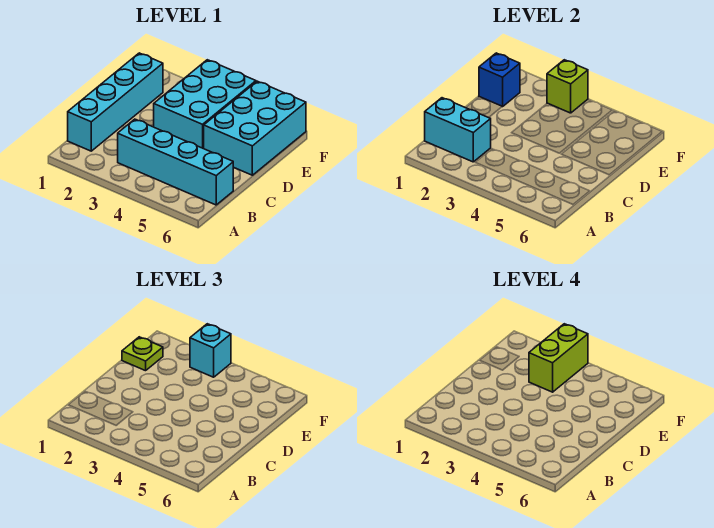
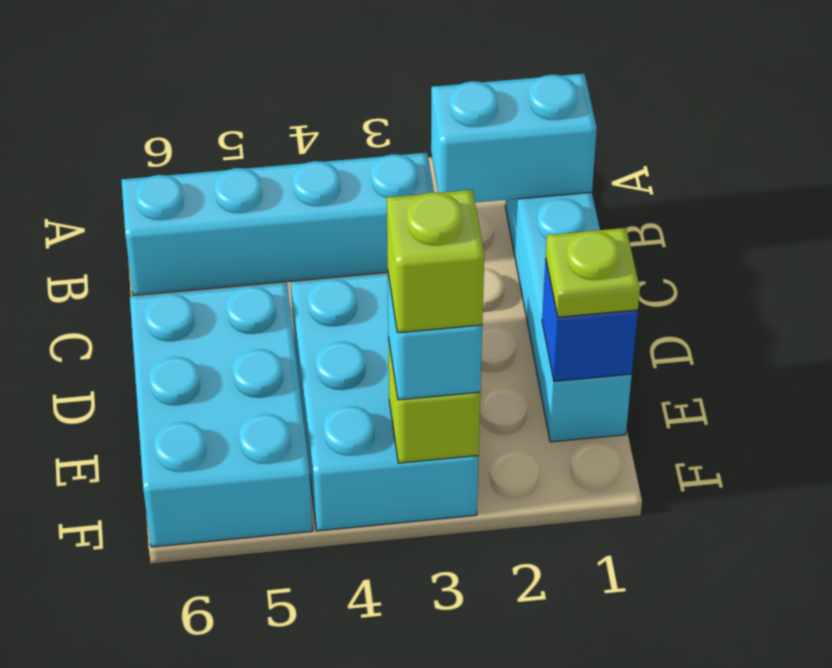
lime 1x2 brick [529,324,588,392] -> lime 1x1 brick [387,190,484,333]

